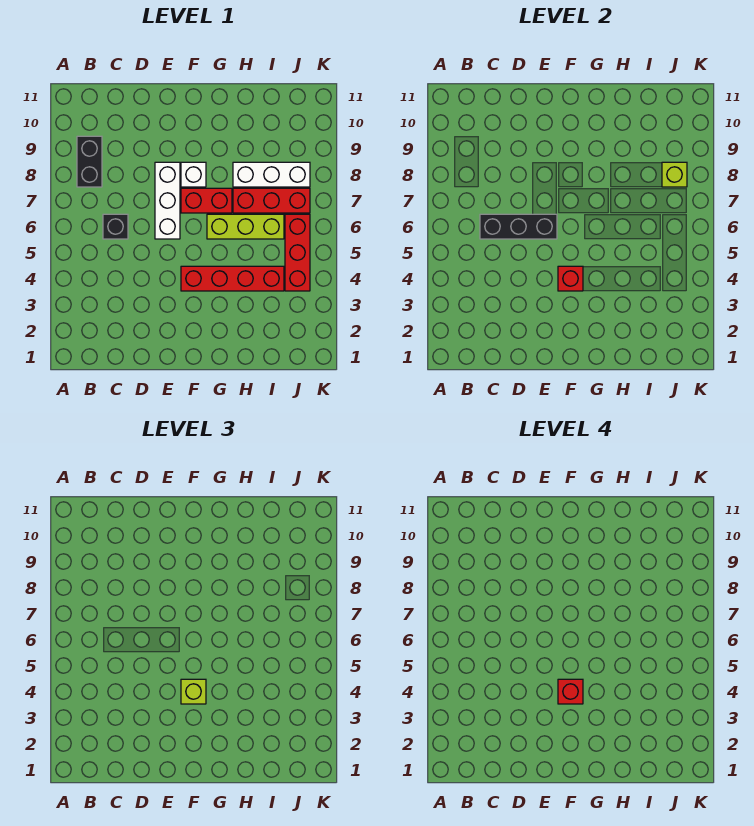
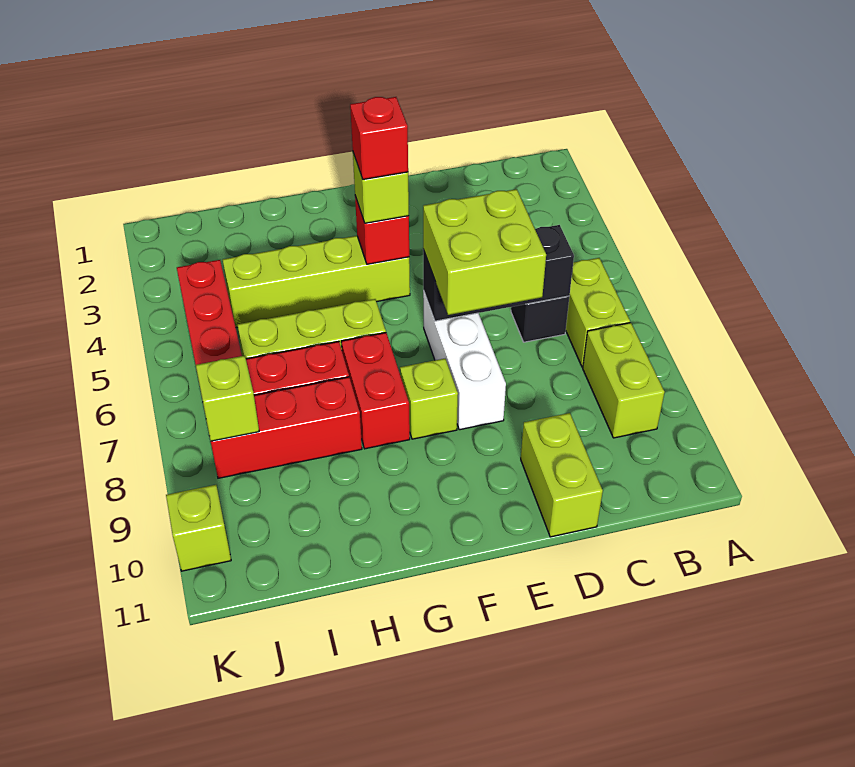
none -> lime 1x2 brick [566,258,630,367]
black 1x2 brick [77,136,102,187] -> lime 1x2 brick [583,323,665,438]
none -> lime 2x2 brick [423,189,546,315]
none -> lime 1x2 brick [521,413,603,537]
red 1x4 brick [181,266,284,291] -> lime 1x4 brick [223,236,410,327]
red 1x2 brick [181,188,232,213] -> red 1x2 brick turned to [341,333,410,449]
white 1x1 brick [181,162,206,187] -> lime 1x1 brick [400,359,458,439]
white 1x3 brick [233,162,310,187] -> red 1x3 brick [211,377,362,478]
none -> lime 1x1 brick [166,485,231,571]

